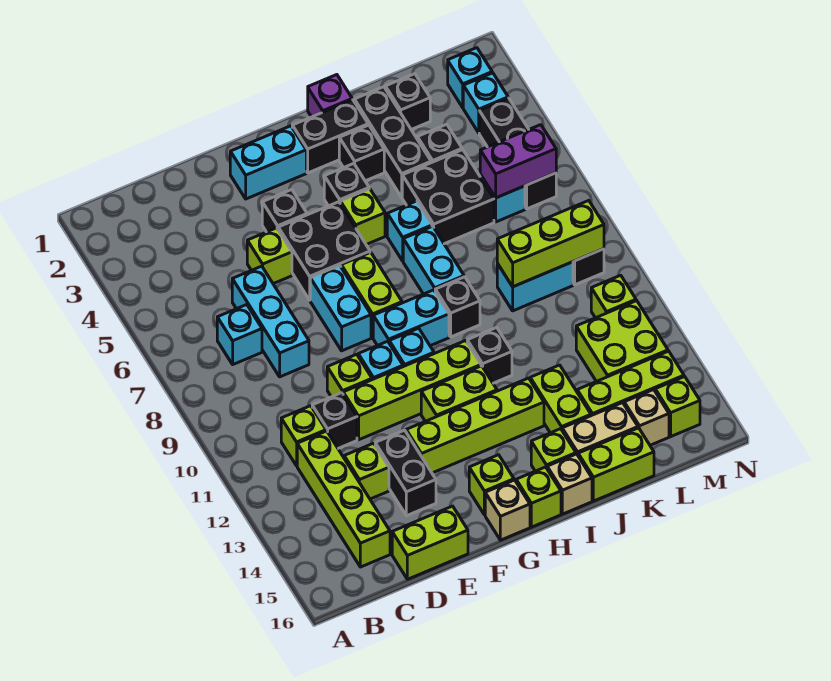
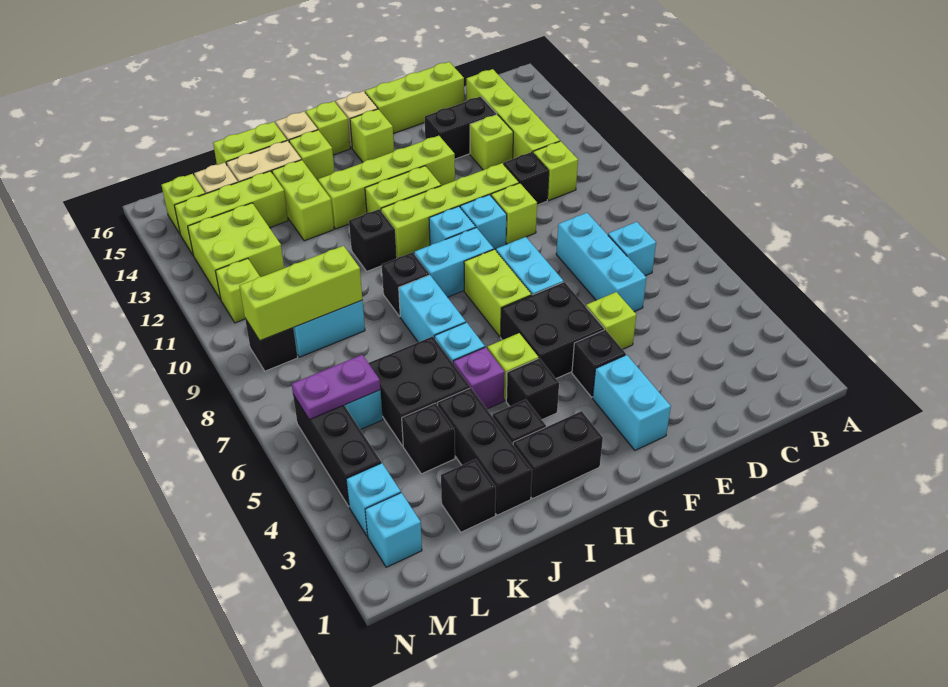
lime 1x2 brick [392,506,468,579] -> lime 1x3 brick [365,62,464,134]
black 1x2 brick [375,430,436,516] -> black 1x2 brick turned to [425,96,497,159]
cyan 1x2 brick [230,126,306,199] -> cyan 1x2 brick turned to [593,355,671,450]
purple 1x1 brick [308,75,352,117] -> purple 1x1 brick moved to [453,347,505,409]
purple 1x2 brick [480,125,556,198] -> purple 1x2 plate [292,355,380,420]

